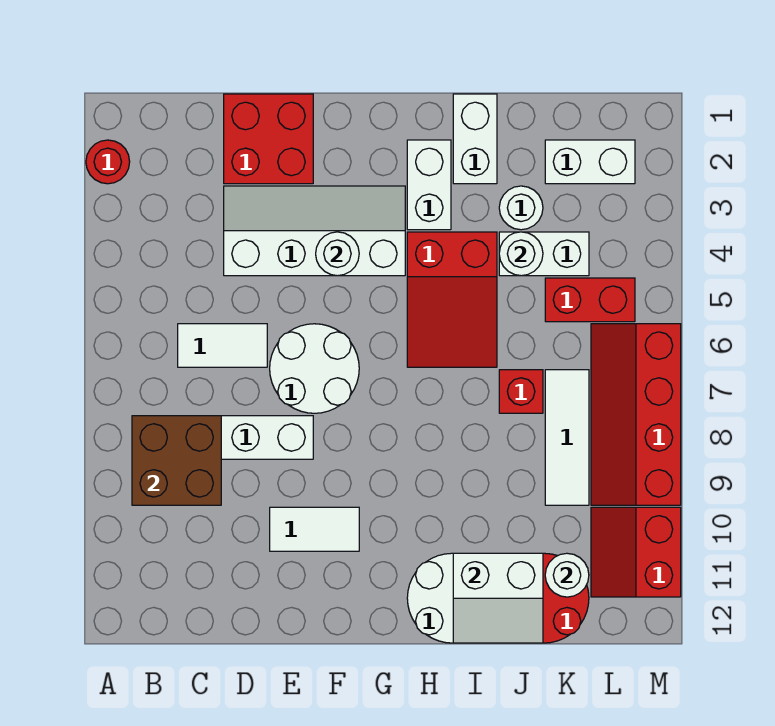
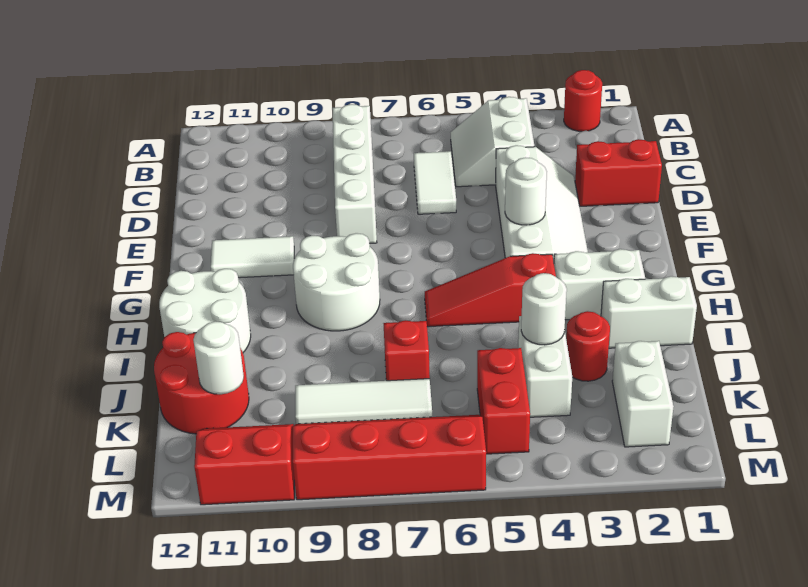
brown 2x2 brick [132,416,221,505] -> none
red 2x2 brick [224,94,313,184] -> red 1x2 brick [575,139,662,206]
white 2x2 round brick [270,324,359,413] -> white 2x2 round brick moved to [293,233,380,331]
white 1x2 tile [270,507,359,551] -> white 1x2 tile turned to [211,236,294,278]
red 2x3 slope [407,232,497,367] -> red 1x3 slope [425,253,556,327]
white 2x2 slope [453,553,543,643] -> white 2x2 slope moved to [451,97,534,187]
white 1x1 round brick [499,186,543,230] -> red 1x1 round brick [566,311,610,381]

